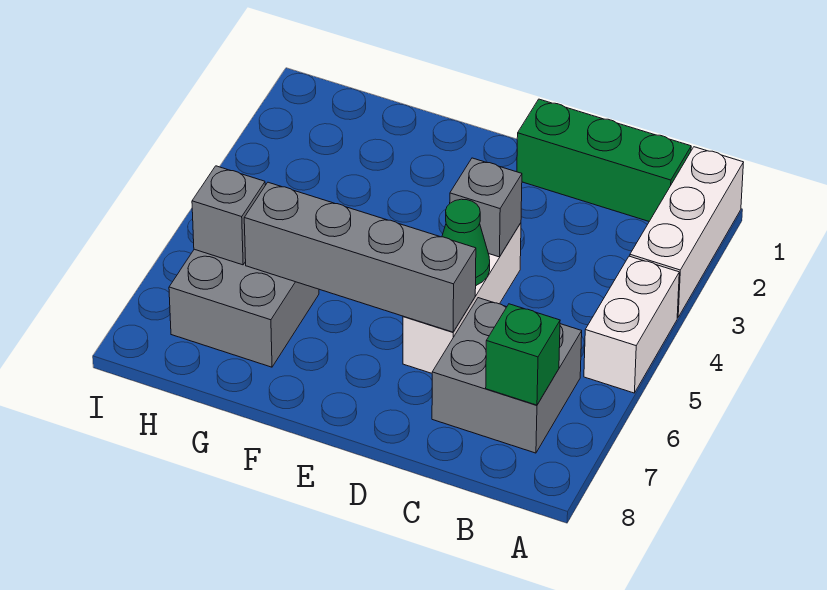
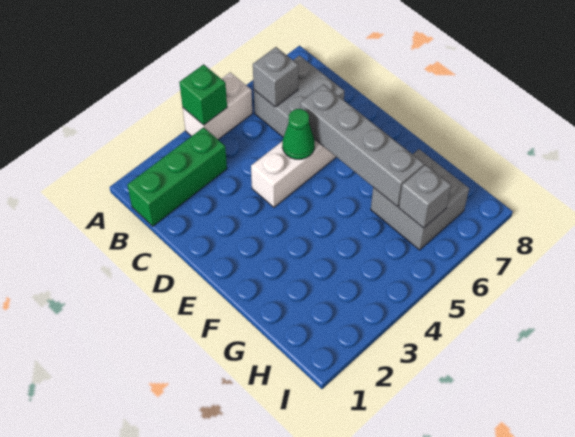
white 1x3 brick [630,147,743,317] -> none
green 1x3 brick [517,99,691,221] -> green 1x3 brick turned to [127,127,227,226]
green 1x1 brick [486,304,560,405] -> green 1x1 brick moved to [179,64,227,125]
grey 1x1 brick [450,158,522,257] -> grey 1x1 brick moved to [253,47,298,107]

